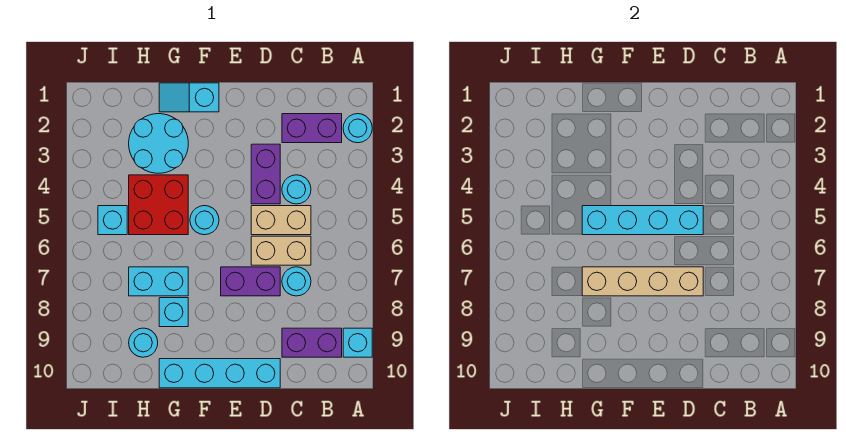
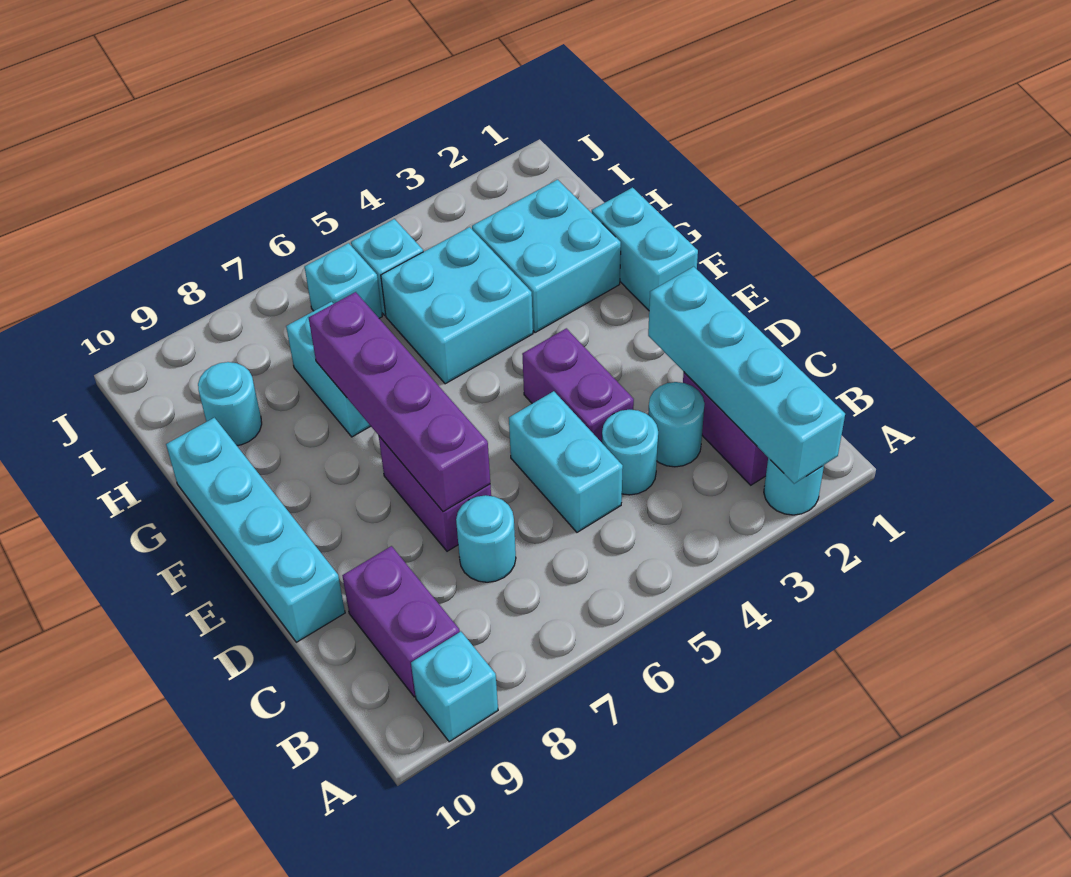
tan 1x2 brick [251,206,311,235] -> cyan 1x2 brick [509,391,623,532]
tan 1x2 brick [251,236,311,265] -> none
purple 1x2 brick [251,144,280,204] -> purple 1x2 brick turned to [522,328,634,442]
cyan 1x4 brick [582,206,703,235] -> cyan 1x4 brick moved to [648,267,845,484]
tan 1x4 brick [582,267,703,296] -> purple 1x4 brick [309,292,490,512]
cyan 1x2 slope [159,83,219,112] -> cyan 1x2 brick [592,188,698,310]
cyan 1x1 round brick [190,206,219,235] -> cyan 1x1 round brick moved to [648,382,705,467]
cyan 2x2 round brick [129,114,188,173] -> cyan 2x2 brick [472,180,621,333]
red 2x2 brick [129,175,188,235] -> cyan 2x2 brick [381,227,533,384]
cyan 1x1 brick [159,298,188,327] -> cyan 1x1 brick moved to [304,243,382,318]

